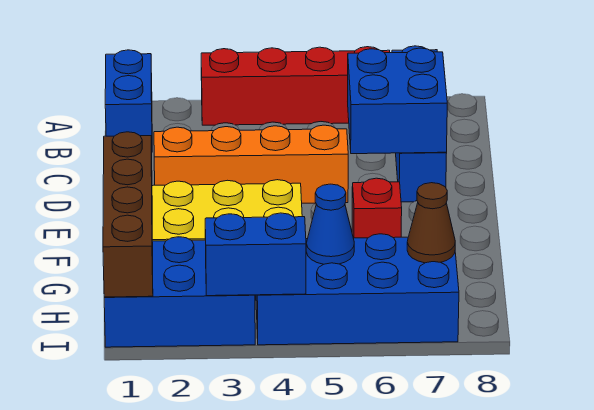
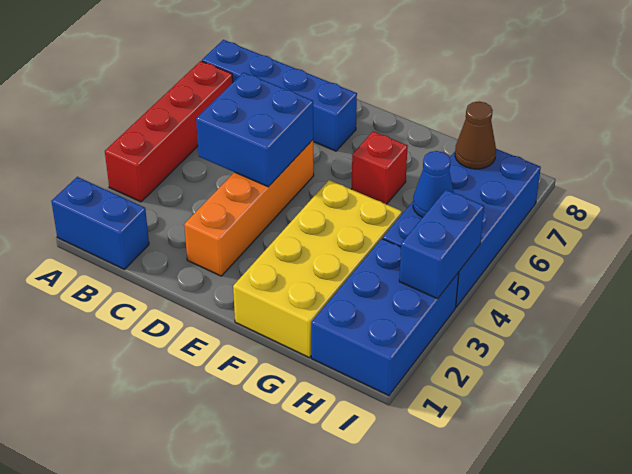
blue 2x2 brick [348,48,447,154] -> blue 2x2 brick moved to [196,72,313,187]
brown 1x4 brick [103,132,153,297] -> none

